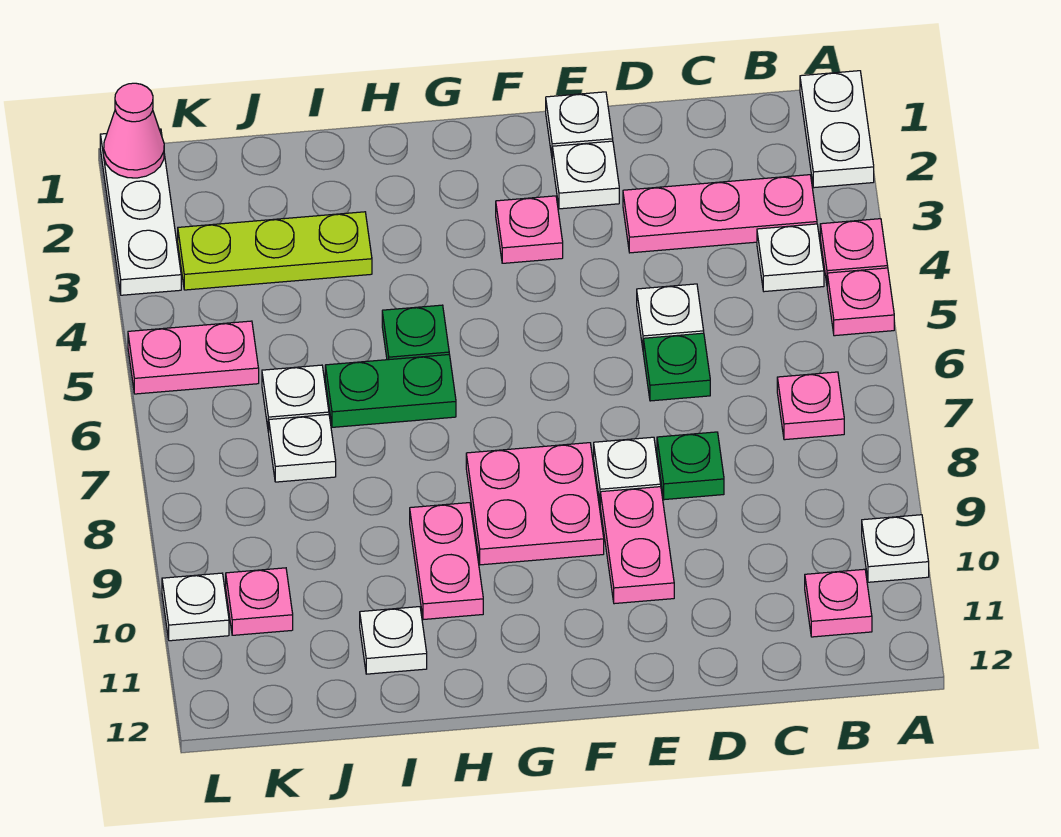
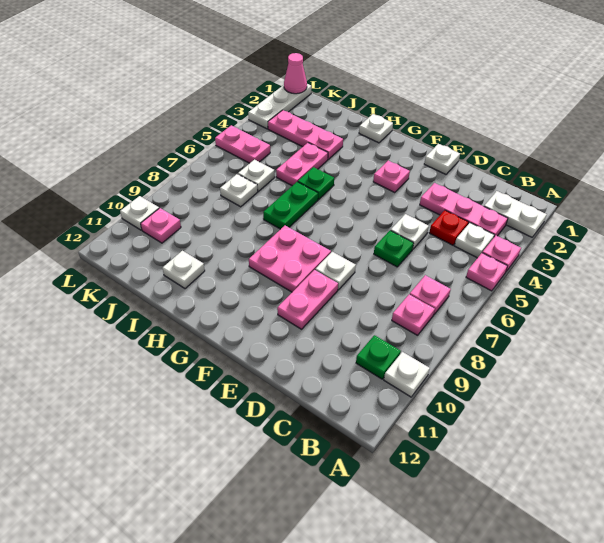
white 1x2 plate [800,71,874,188] -> white 1x2 plate turned to [484,191,547,237]
pink 1x1 plate [805,569,872,637] -> pink 1x1 plate moved to [392,294,435,335]
none -> red 1x1 plate [429,210,468,245]
green 1x1 plate [657,432,724,500] -> green 1x1 plate moved to [356,335,401,379]
white 1x1 plate [552,141,619,209] -> white 1x1 plate moved to [359,114,393,143]
green 1x2 plate [325,355,456,427] -> green 1x2 plate turned to [263,182,318,229]
pink 1x2 plate [410,503,483,620] -> pink 1x2 plate moved to [276,143,328,186]
lime 1x3 plate [178,212,372,290] -> pink 1x3 plate [268,110,343,159]

